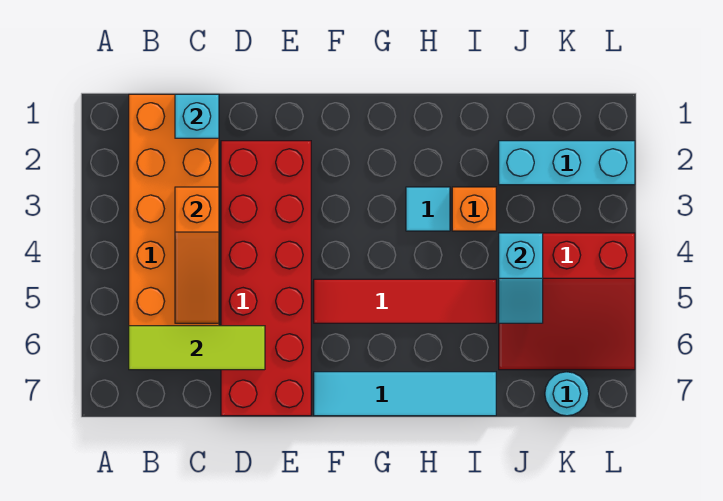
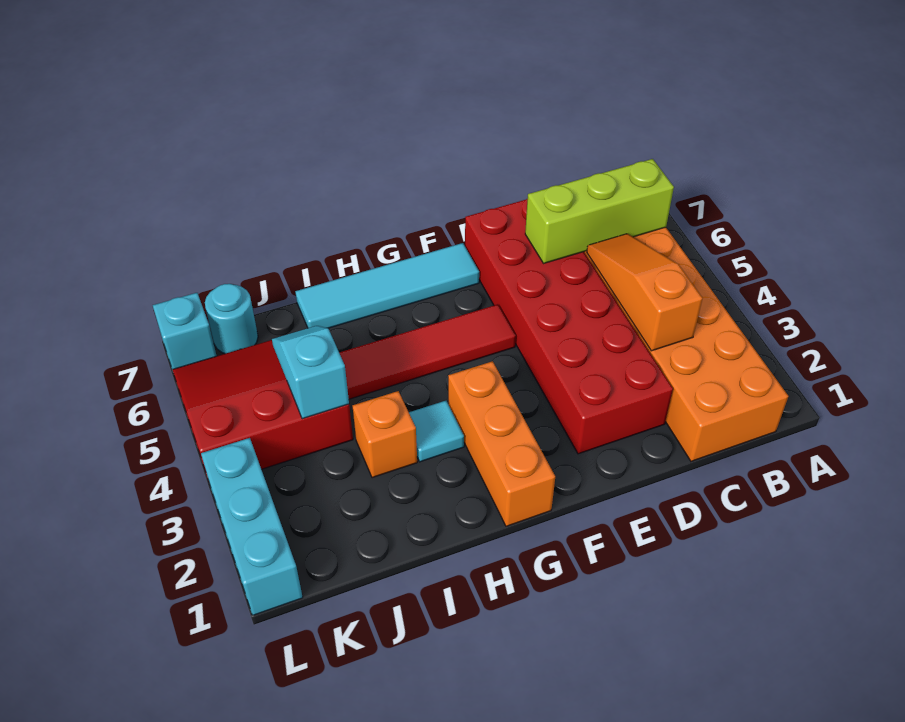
lime 1x3 tile [129,326,265,370] -> lime 1x3 brick [525,159,674,264]
cyan 1x1 brick [175,94,219,138] -> cyan 1x1 brick moved to [153,293,217,369]
none -> orange 1x3 brick [448,361,555,526]
cyan 1x3 brick [499,141,635,185] -> cyan 1x3 brick turned to [201,438,303,615]

